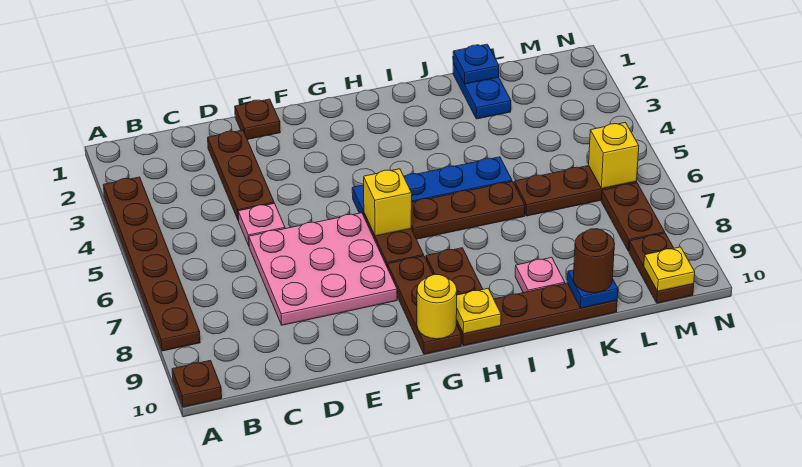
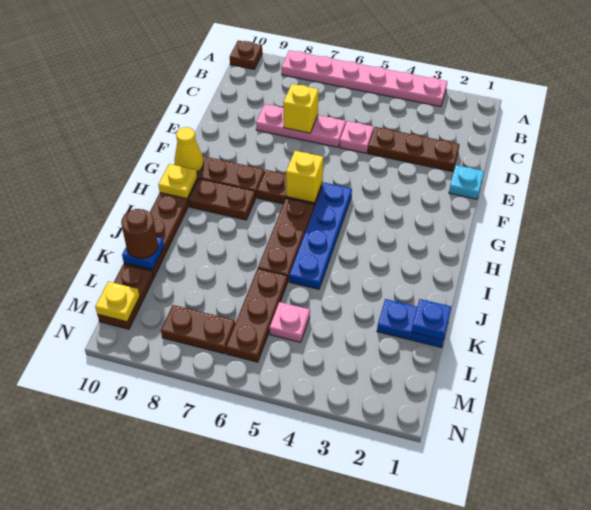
brown 1x6 plate [103,177,200,351] -> pink 1x6 plate [282,50,447,107]
pink 3x3 plate [249,213,397,325] -> pink 1x3 plate [256,104,346,147]
brown 1x1 plate [235,99,280,139] -> cyan 1x1 plate [449,165,484,199]
yellow 1x1 round brick [417,275,457,339] -> yellow 1x1 cone [174,127,204,172]
pink 1x1 plate [515,257,565,293] -> pink 1x1 plate moved to [270,302,310,342]
yellow 1x1 brick [589,123,639,189] -> yellow 1x1 brick moved to [283,84,319,133]
brown 1x2 plate [629,233,694,303] -> brown 1x2 plate turned to [97,264,154,329]

